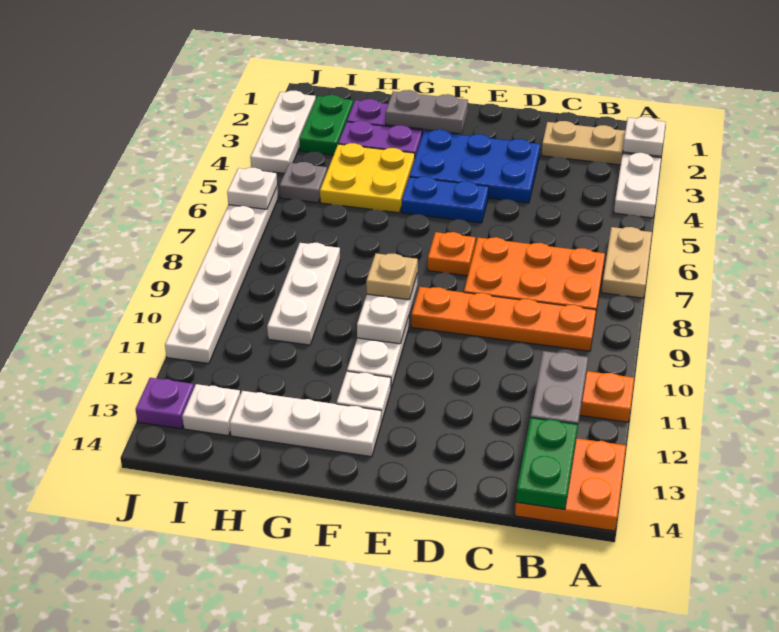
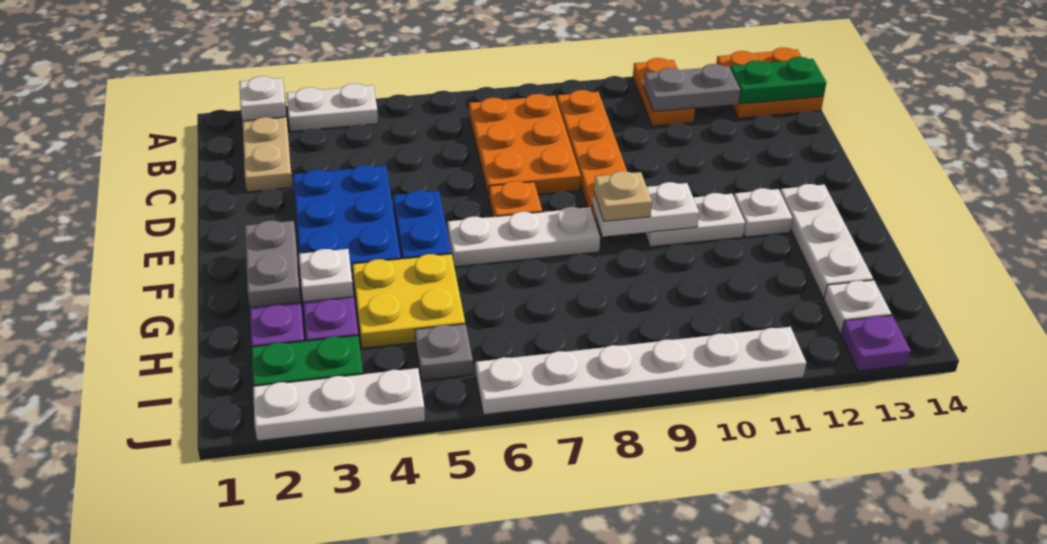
tan 1x2 plate [602,227,652,298] -> none
white 1x3 plate [267,243,340,345] -> white 1x3 plate moved to [448,207,600,267]
white 1x1 plate [227,168,277,209] -> white 1x1 plate moved to [299,249,354,302]

